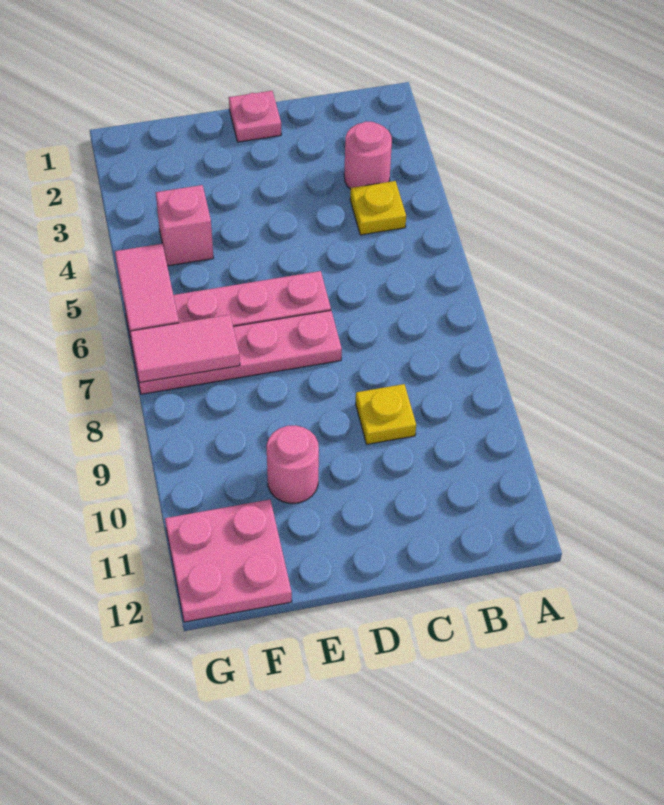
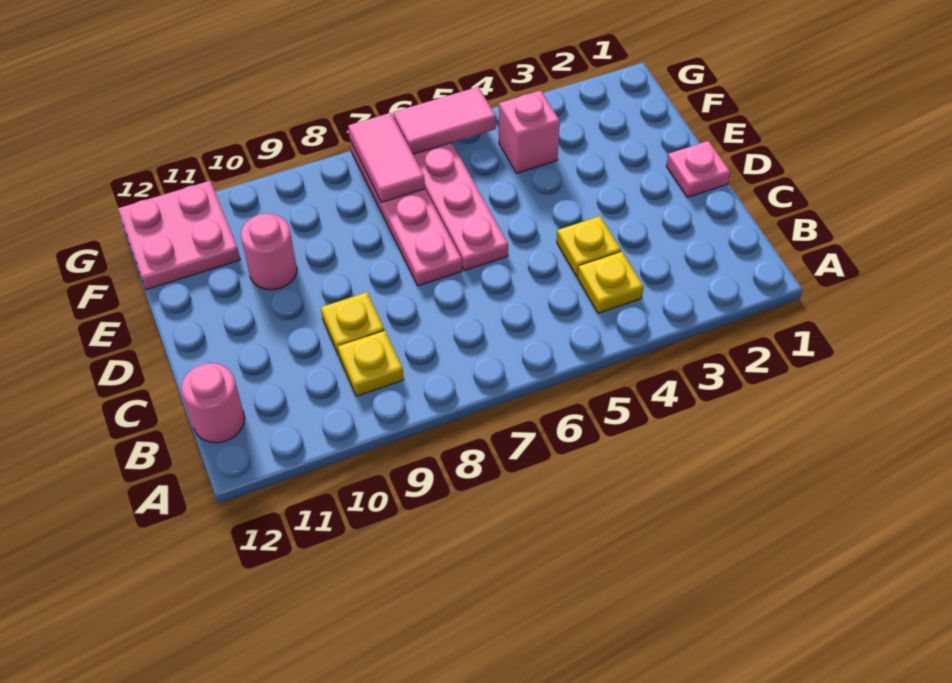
pink 1x1 round brick [344,122,392,189] -> pink 1x1 round brick moved to [181,363,245,443]
none -> yellow 1x1 plate [338,330,404,396]
none -> yellow 1x1 plate [557,216,621,276]

